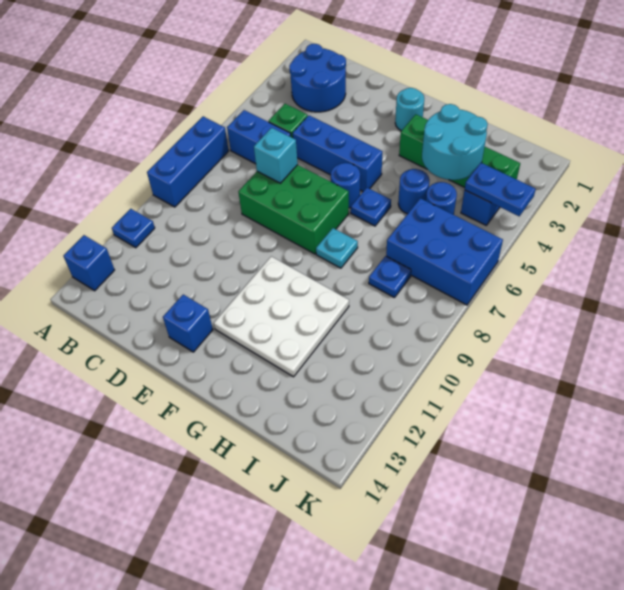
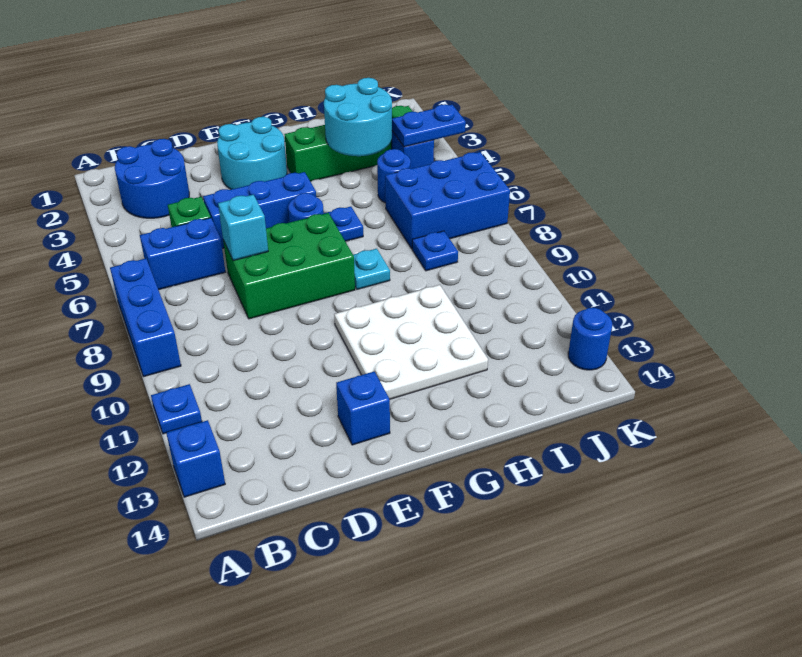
cyan 1x1 round brick [395,88,424,131] -> cyan 2x2 round brick [217,117,287,189]
blue 1x1 round brick [398,169,430,214] -> blue 1x1 round brick moved to [568,308,612,370]

